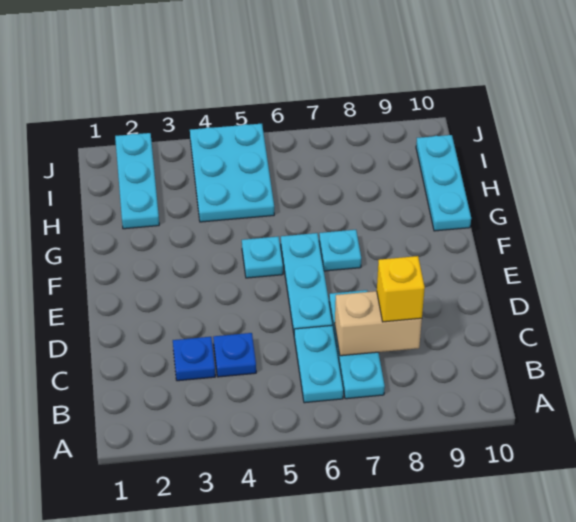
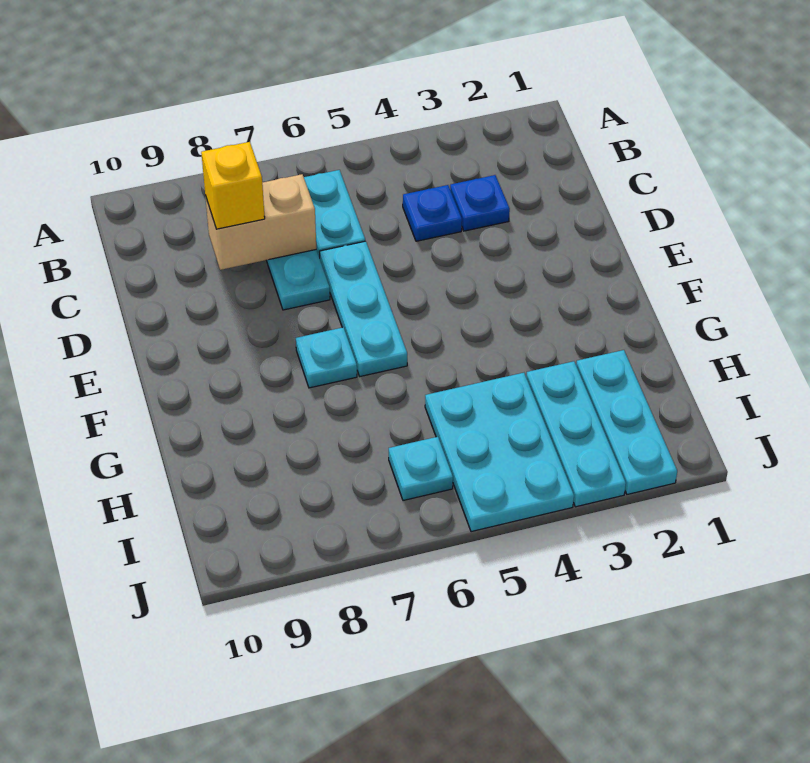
cyan 1x1 plate [242,236,283,278] -> cyan 1x1 plate moved to [389,437,453,501]
cyan 1x3 plate [416,135,471,231] -> cyan 1x3 plate moved to [526,361,626,507]

